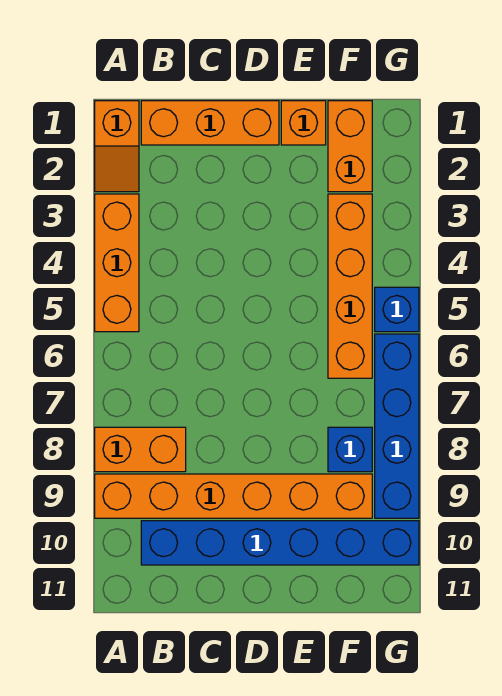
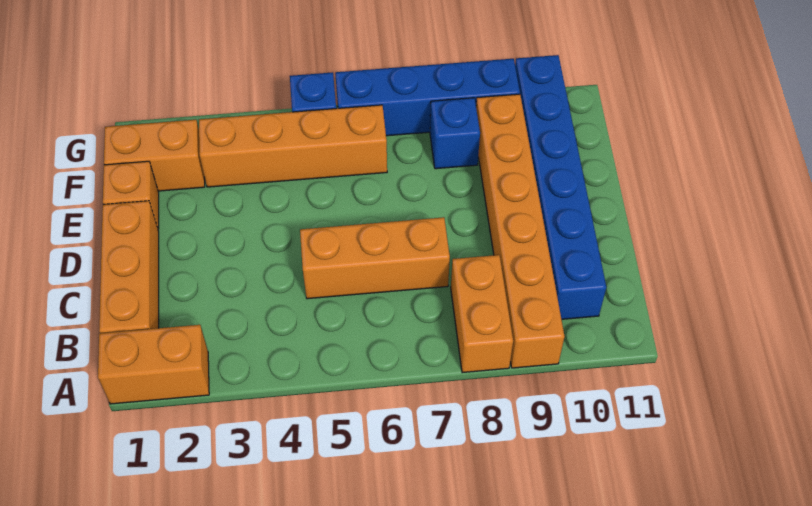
orange 1x2 slope [95,101,139,192] -> orange 1x2 brick [98,325,209,404]
orange 1x3 brick [95,194,139,332] -> orange 1x3 brick moved to [300,217,450,299]

